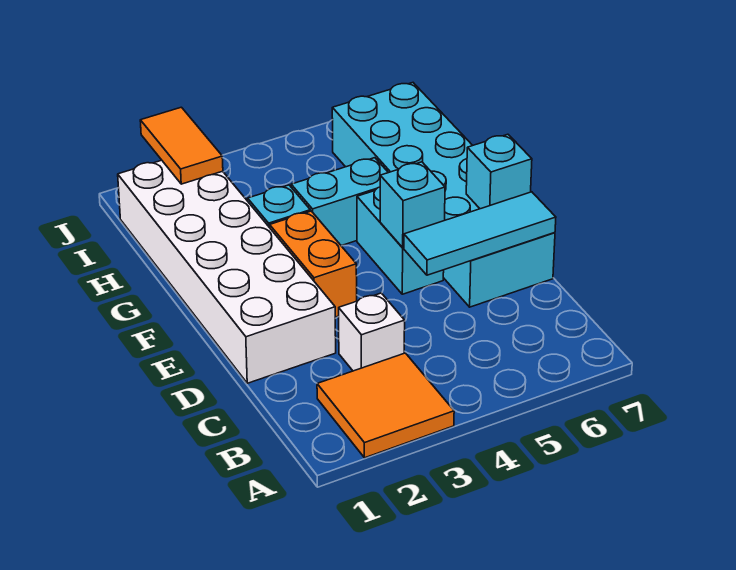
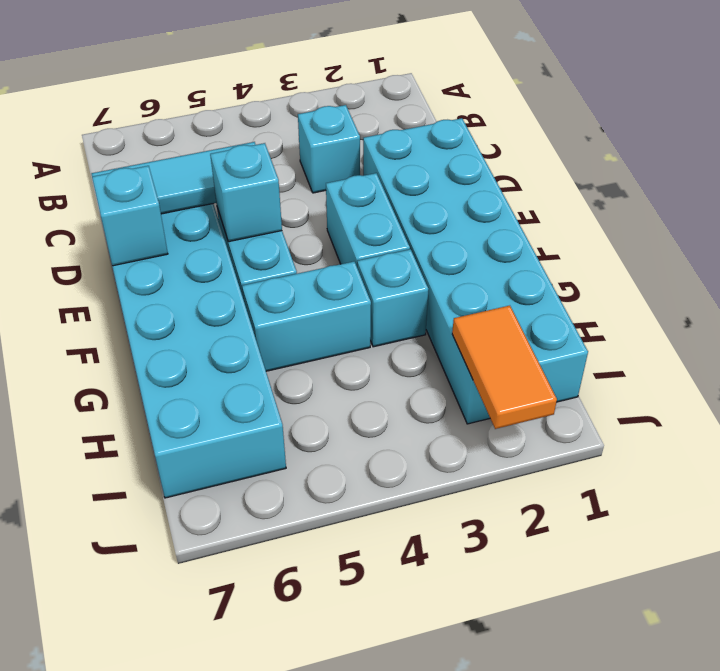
orange 2x2 tile [317,353,454,458] -> none
white 1x1 brick [339,293,405,371] -> cyan 1x1 brick [298,105,360,193]
white 2x6 brick [118,160,336,383] -> cyan 2x6 brick [363,118,588,424]
orange 1x2 brick [270,211,357,317] -> cyan 1x2 brick [326,173,410,266]

